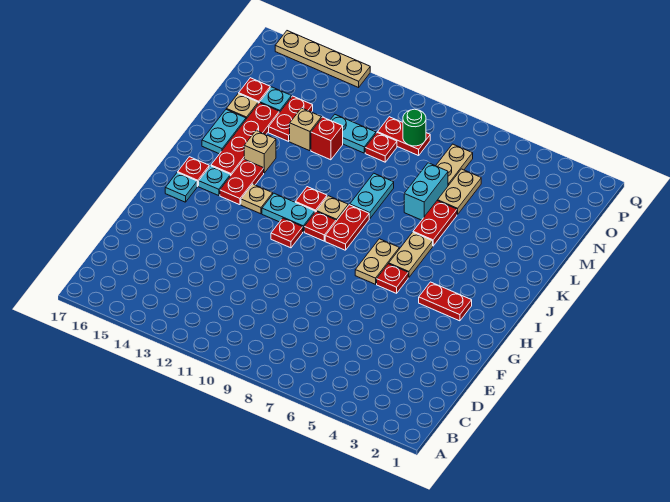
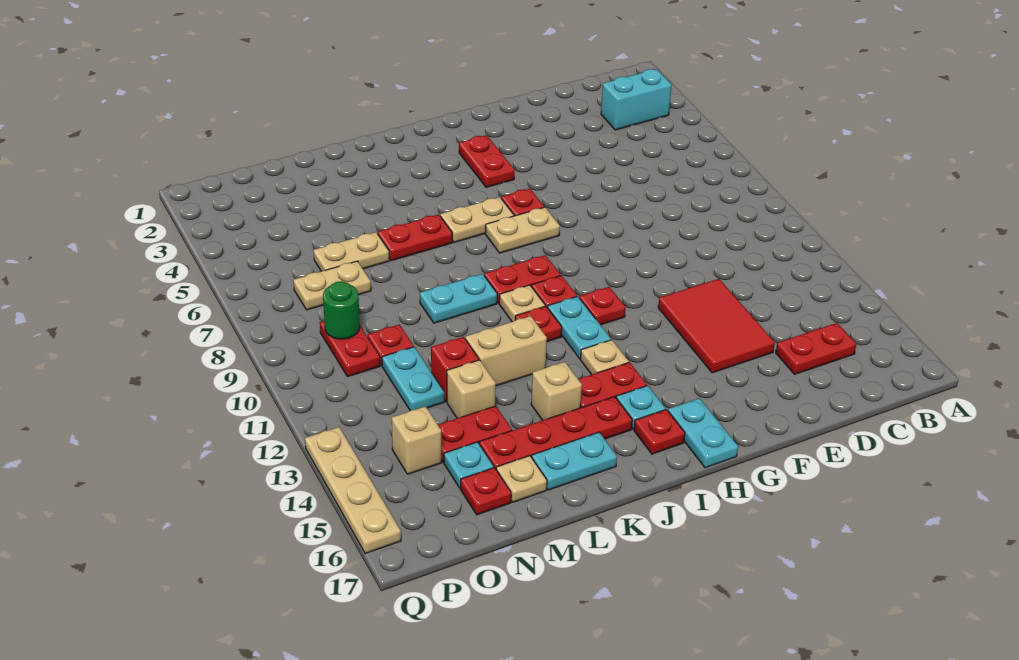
none -> red 1x2 plate [776,323,857,374]
none -> red 2x3 tile [658,279,775,373]
cyan 1x1 plate [165,172,198,202] -> cyan 1x2 plate [668,398,738,468]
none -> tan 1x2 brick [465,316,547,386]
cyan 1x2 brick [404,163,448,220] -> cyan 1x2 brick moved to [601,69,672,130]
none -> tan 1x1 brick [392,406,442,474]

